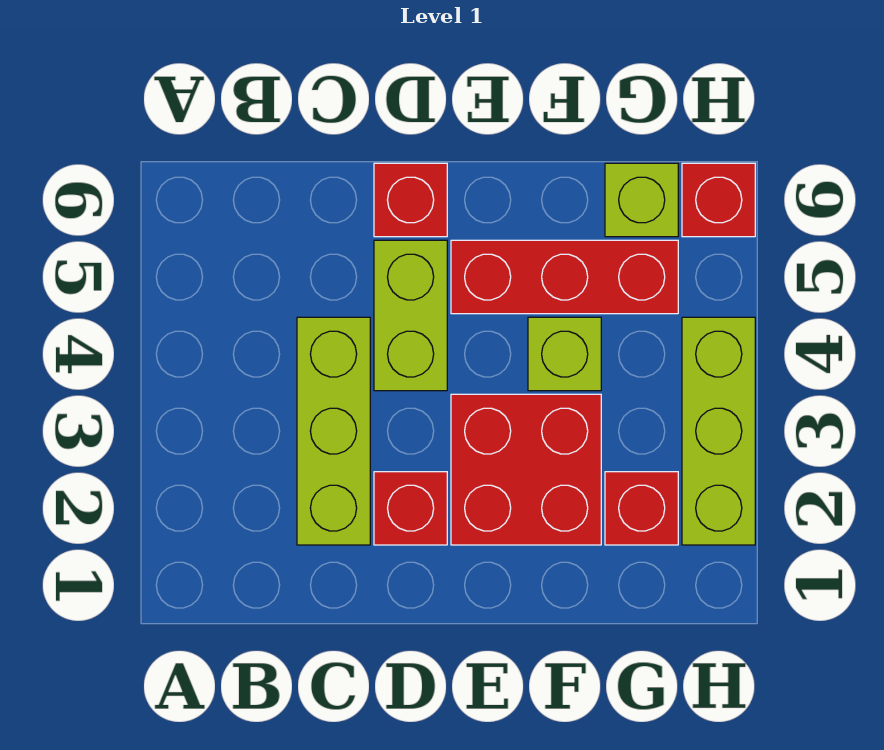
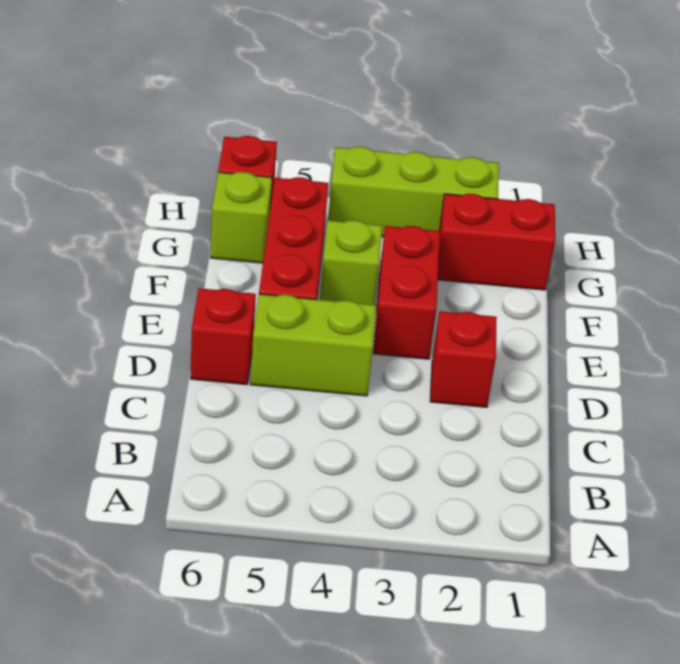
lime 1x3 brick [297,317,370,545] -> none
red 2x2 brick [451,394,601,545] -> red 1x2 brick [373,226,440,359]
red 1x1 brick [605,472,678,545] -> red 1x2 brick [438,194,555,290]

